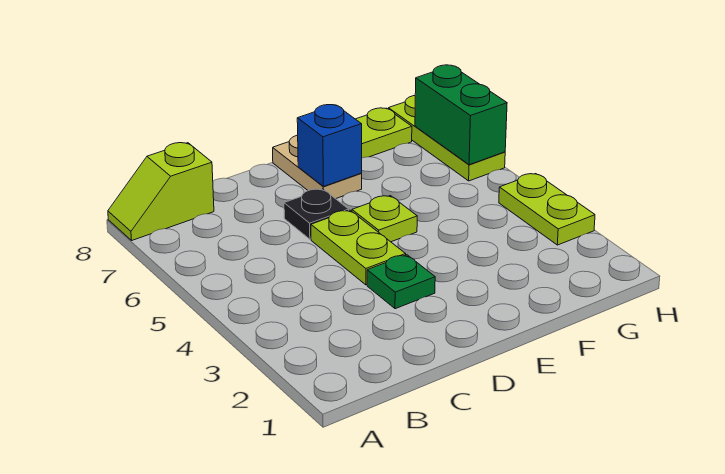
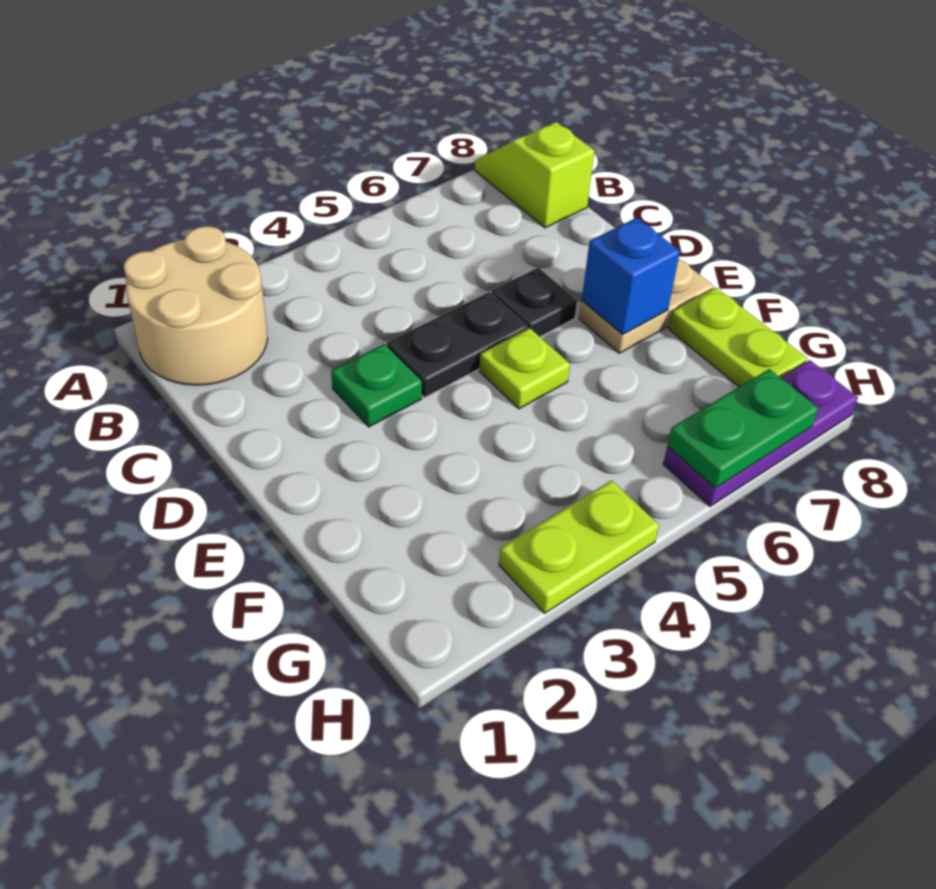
none -> tan 2x2 round brick [124,226,268,385]
lime 1x2 plate [311,210,406,285] -> black 1x2 plate [387,292,528,398]
lime 1x3 plate [388,96,505,181] -> purple 1x3 plate [663,360,858,506]
green 1x2 brick [415,65,507,165] -> green 1x2 plate [667,369,818,488]

